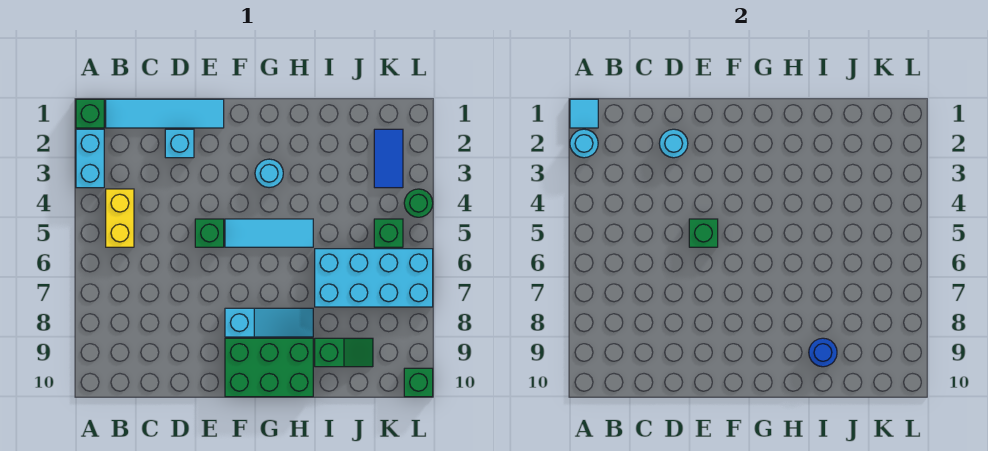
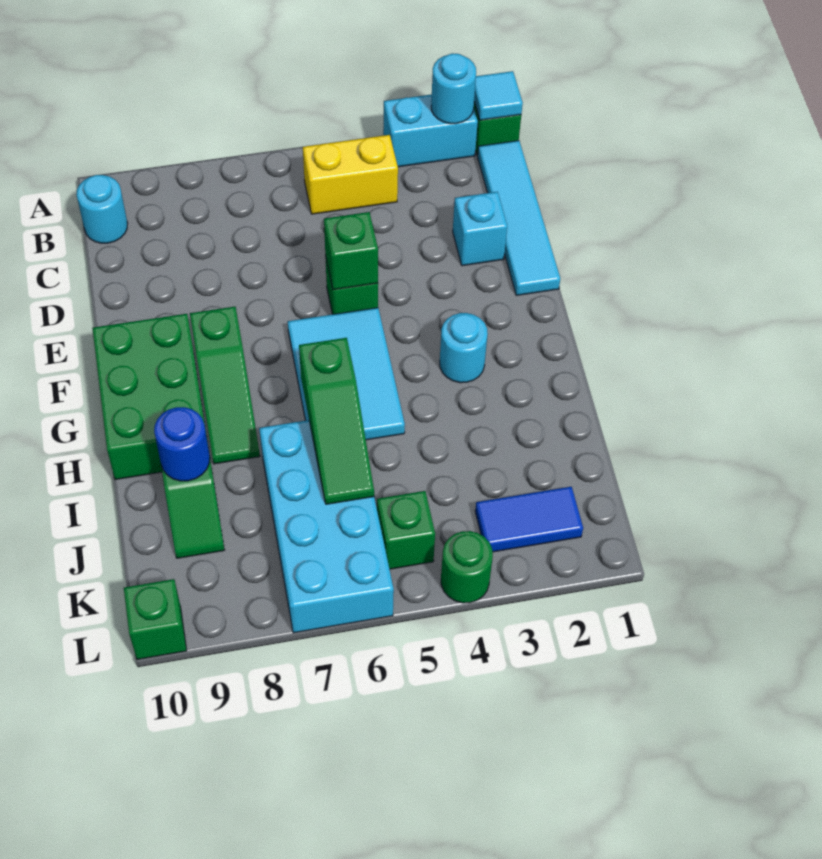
cyan 1x1 round brick [659,129,688,158] -> cyan 1x1 round brick moved to [76,175,128,243]
cyan 1x3 tile [225,219,313,247] -> cyan 2x3 tile [288,308,405,440]
cyan 1x3 slope [225,308,313,337] -> green 1x3 slope [190,307,260,464]
none -> green 1x3 slope [299,338,374,504]

